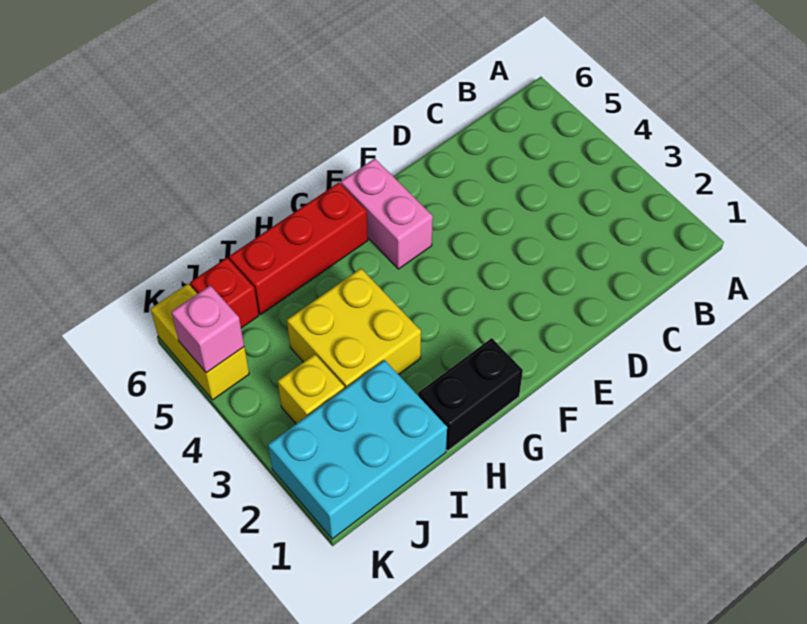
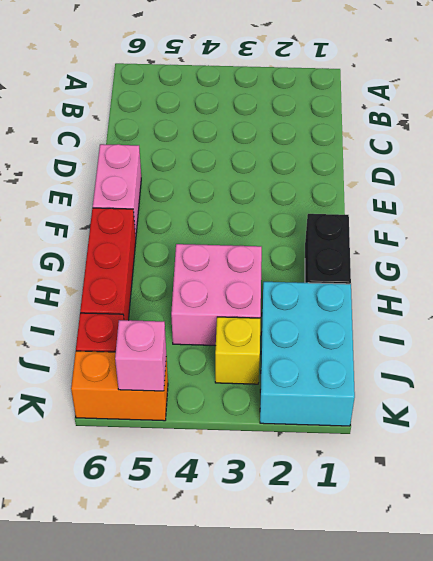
pink 1x2 brick [341,159,433,269] -> pink 1x2 brick turned to [93,144,141,237]
yellow 2x2 brick [287,268,421,388] -> pink 2x2 brick [171,244,262,346]
yellow 1x2 brick [151,284,249,400] -> orange 1x2 brick [71,351,168,421]

